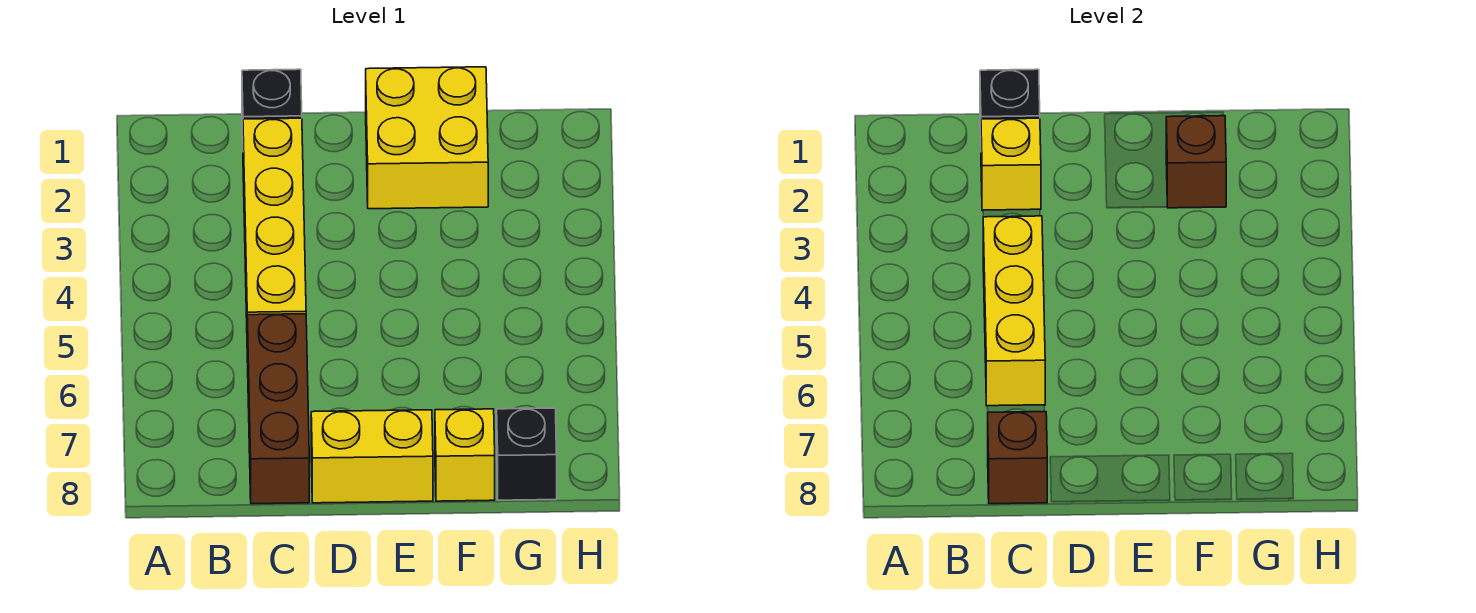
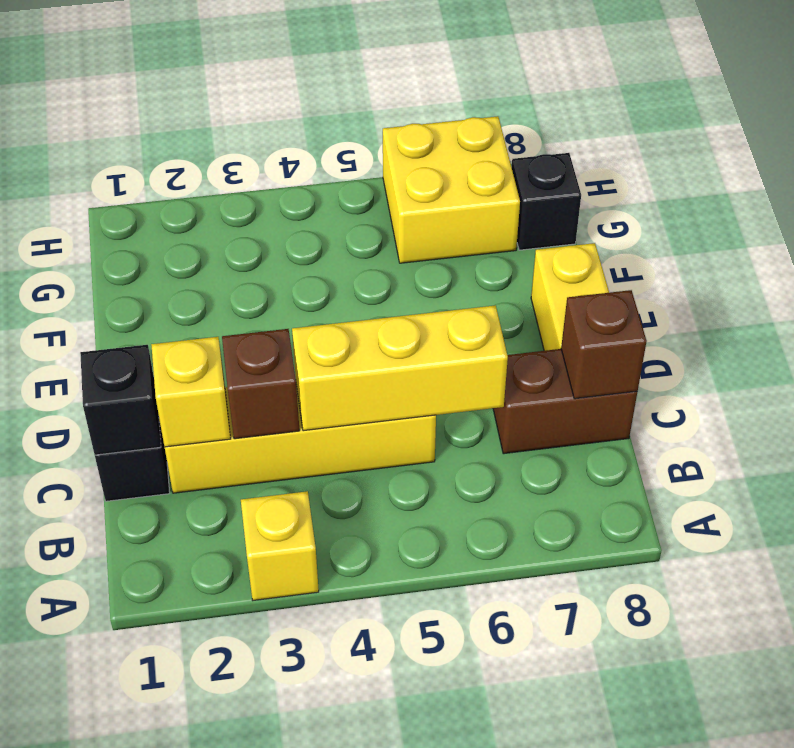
brown 1x3 brick [247,314,309,504] -> brown 1x2 brick [493,349,637,454]
yellow 2x2 brick [366,67,488,209] -> yellow 2x2 brick moved to [383,116,520,263]
brown 1x1 brick [1166,116,1226,208] -> brown 1x1 brick moved to [222,329,300,439]
yellow 1x1 brick [435,409,495,501] -> yellow 1x1 brick moved to [241,491,319,600]

